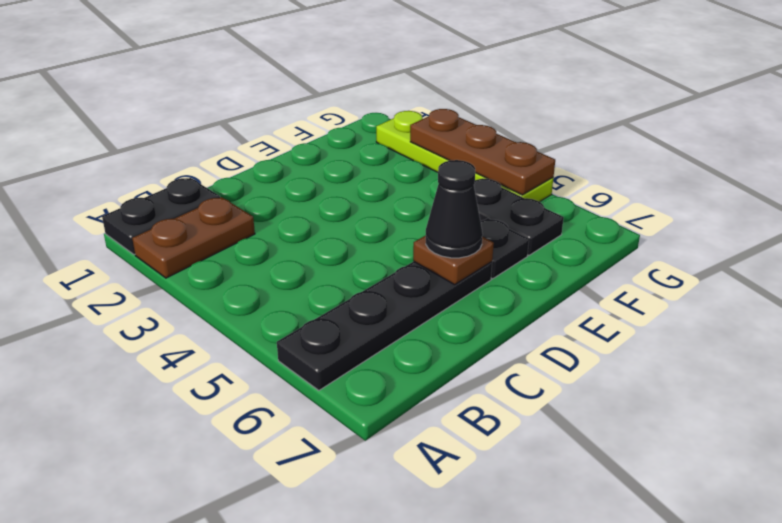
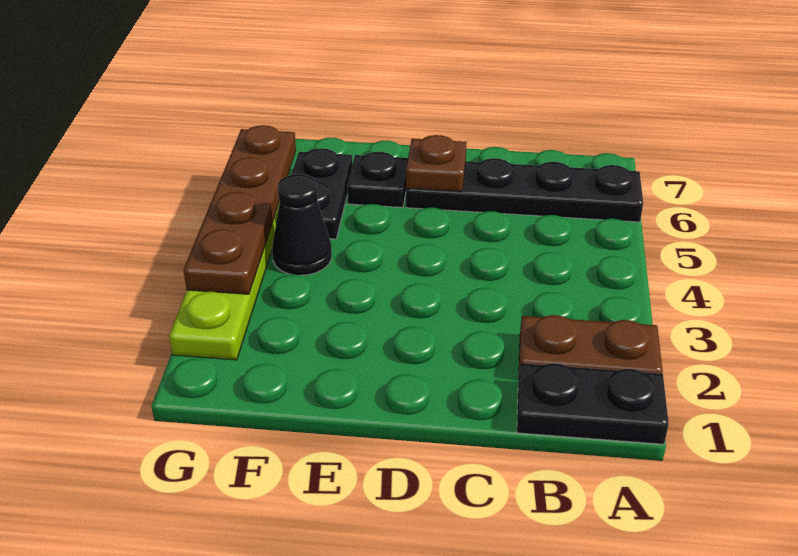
black 1x1 cone [426,160,483,258] -> black 1x1 cone moved to [272,174,332,275]
brown 1x3 plate [410,109,555,195] -> brown 1x4 plate [183,125,296,294]

